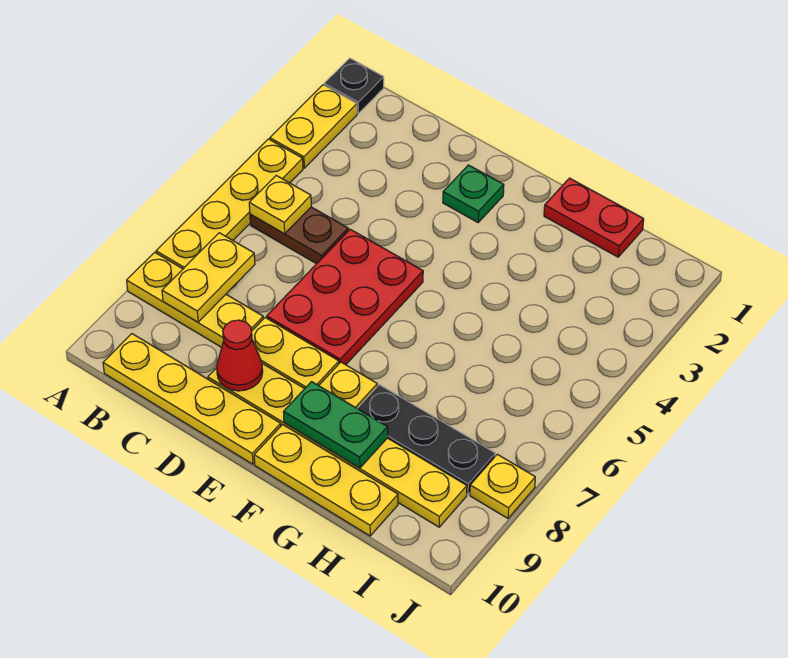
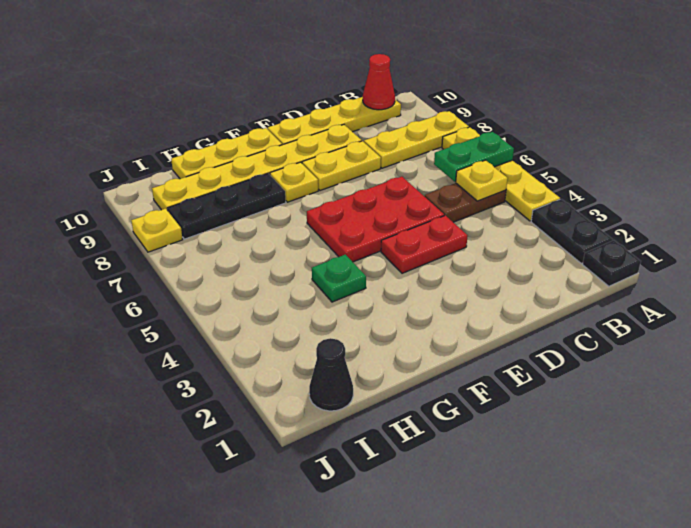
yellow 1x2 plate [270,85,357,168] -> black 1x2 plate [531,199,613,263]
yellow 1x2 plate [162,233,255,322] -> none
red 2x3 plate [267,229,423,365] -> red 2x3 plate turned to [307,177,444,262]
red 1x1 cone [217,320,263,391] -> red 1x1 cone moved to [363,54,395,110]
green 1x1 plate [443,165,504,222] -> green 1x1 plate moved to [312,255,366,302]
green 1x2 plate [283,382,388,468] -> green 1x2 plate moved to [434,132,514,182]
red 1x2 plate [544,178,644,257] -> red 1x2 plate moved to [381,215,468,273]
none -> black 1x1 cone [309,338,353,411]

